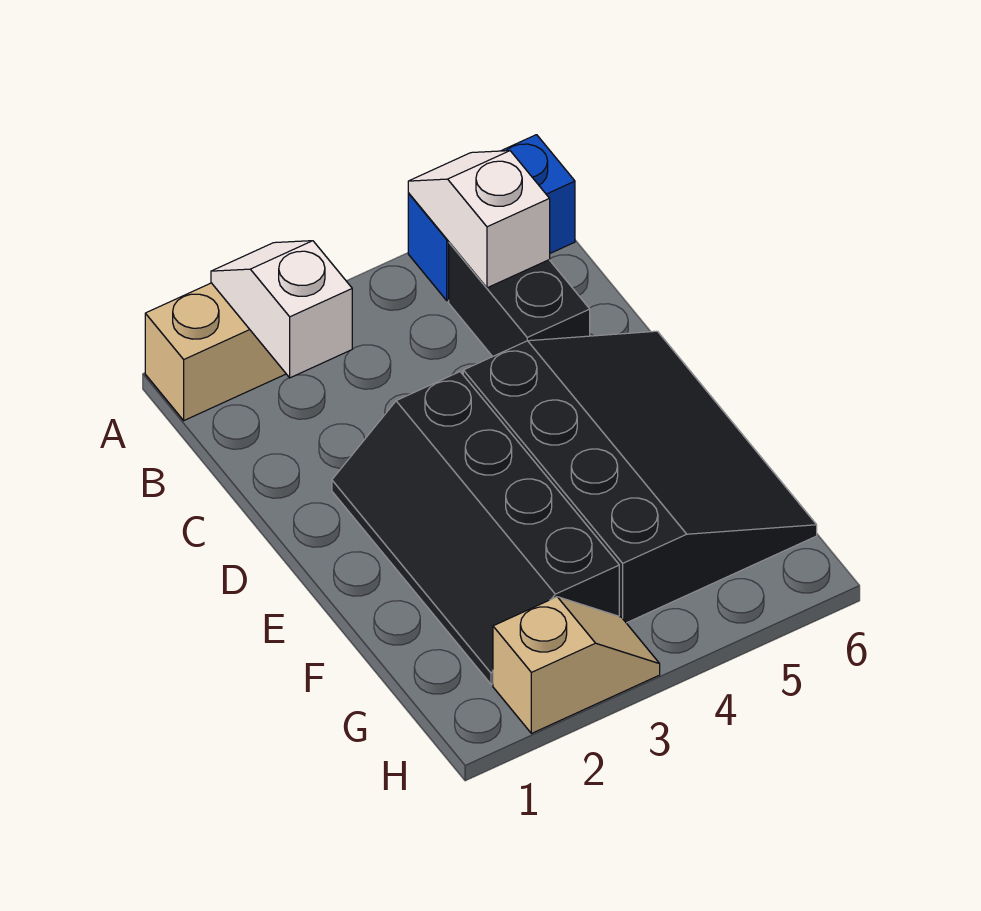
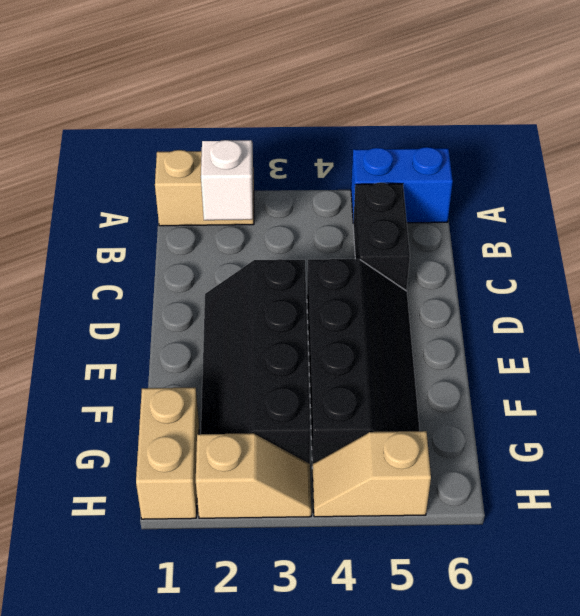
white 1x2 slope [408,151,550,288] -> none
black 3x4 slope [463,331,817,623] -> black 2x4 slope [307,259,420,468]
none -> tan 1x2 brick [136,388,199,519]
none -> tan 1x2 slope [312,431,431,517]

